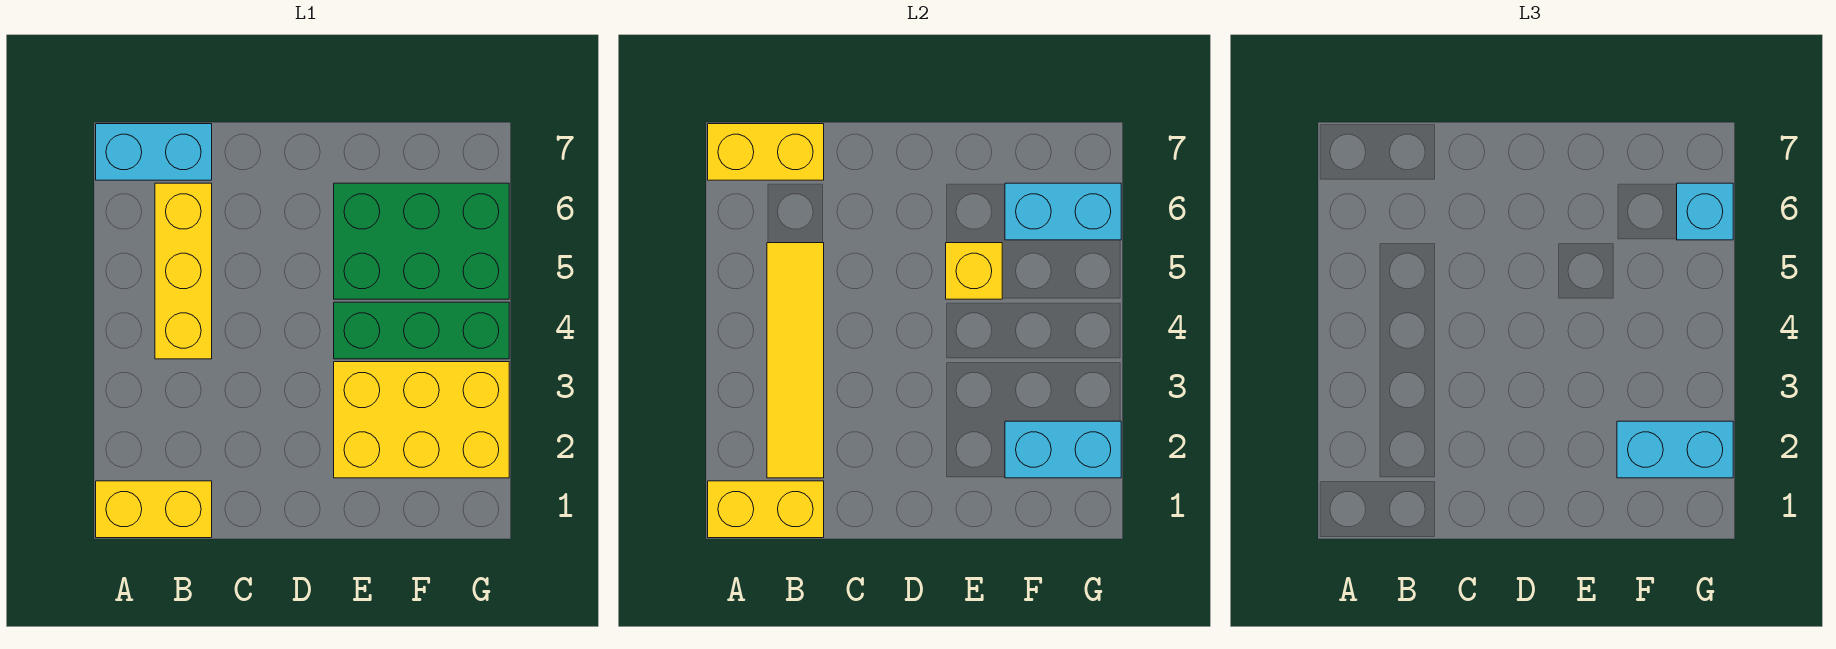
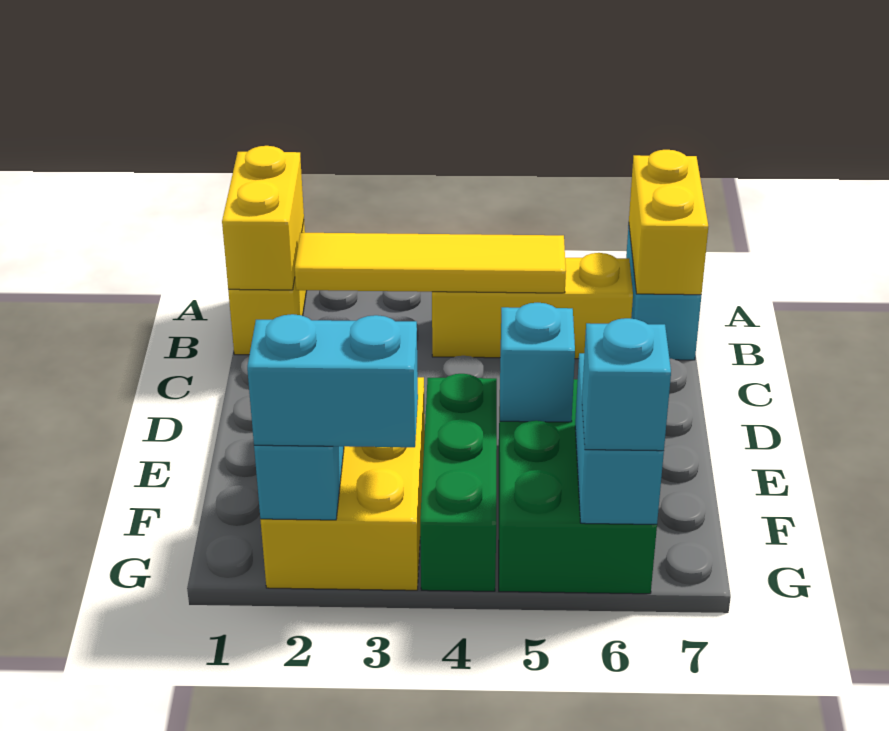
yellow 1x1 brick [946,243,1002,299] -> cyan 1x1 brick [500,303,575,422]
cyan 1x2 brick [1617,421,1733,478] -> cyan 1x2 brick turned to [247,314,418,447]

